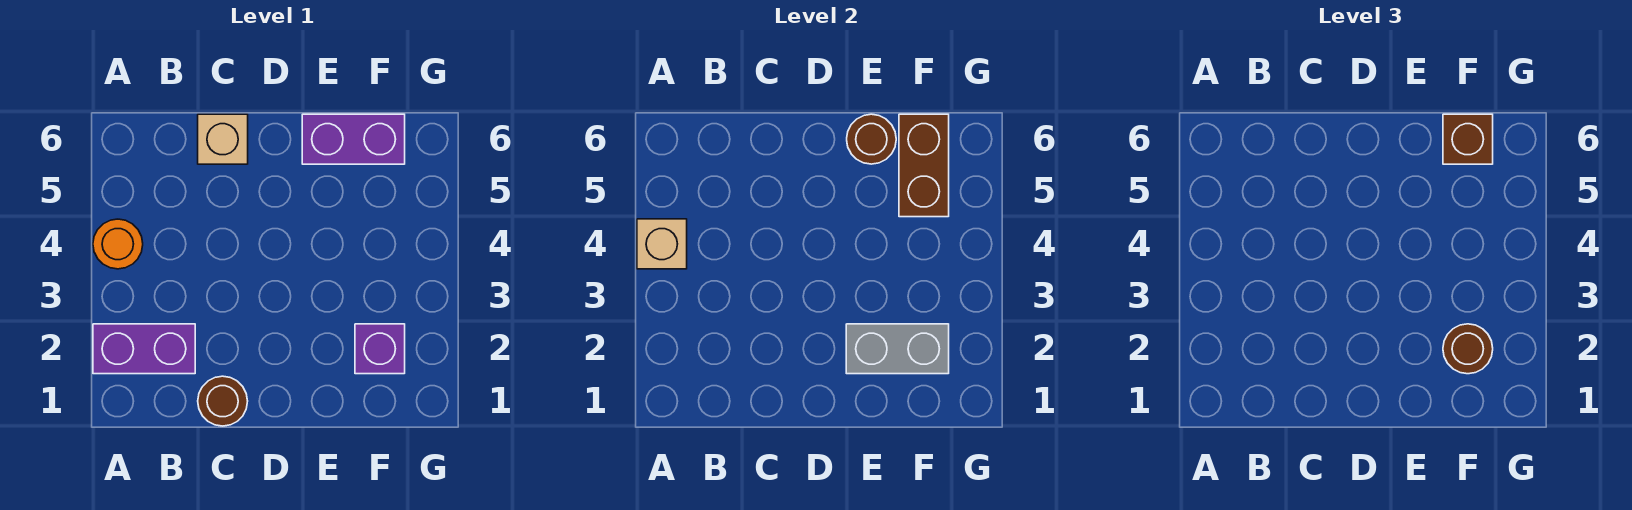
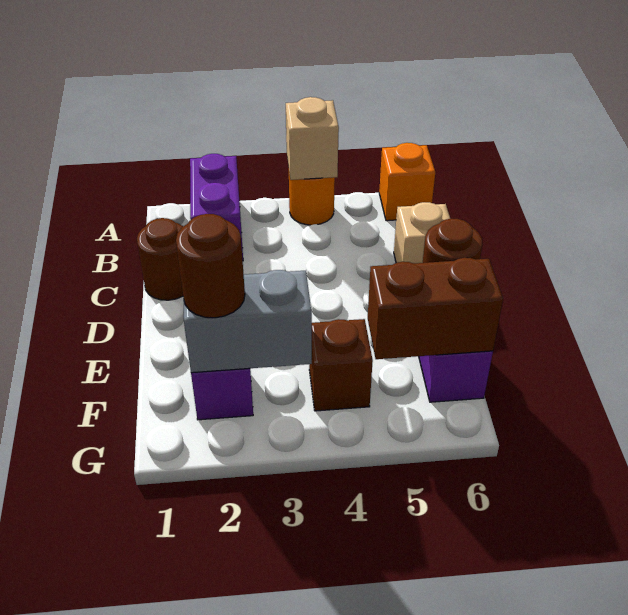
none -> orange 1x1 brick [379,143,435,221]
grey 1x2 brick [846,324,949,374] -> grey 1x2 brick turned to [184,270,312,373]
brown 1x1 brick [1443,114,1493,164] -> brown 1x1 brick moved to [309,319,373,411]

